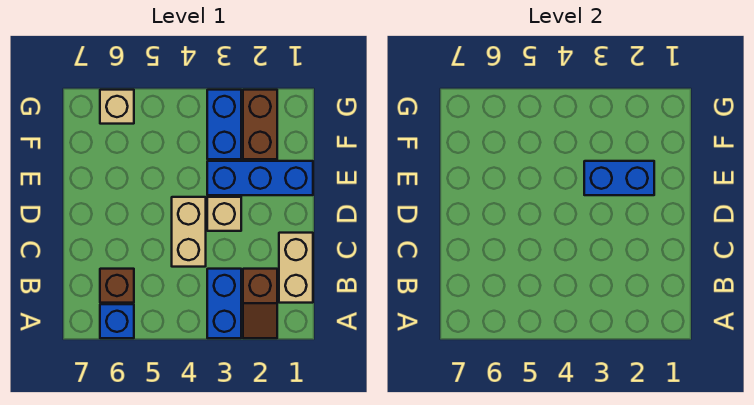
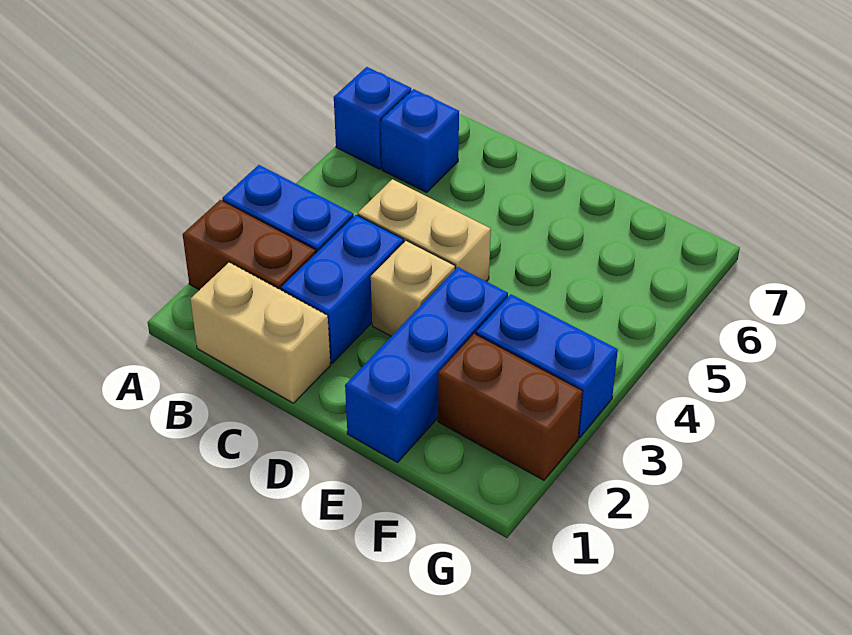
brown 1x2 slope [243,269,277,338] -> brown 1x2 brick [183,200,316,290]
brown 1x1 brick [100,269,134,303] -> blue 1x1 brick [381,89,459,192]
blue 1x2 brick [584,161,654,195] -> blue 1x2 brick moved to [281,215,404,363]
tan 1x1 brick [100,90,134,124] -> none

